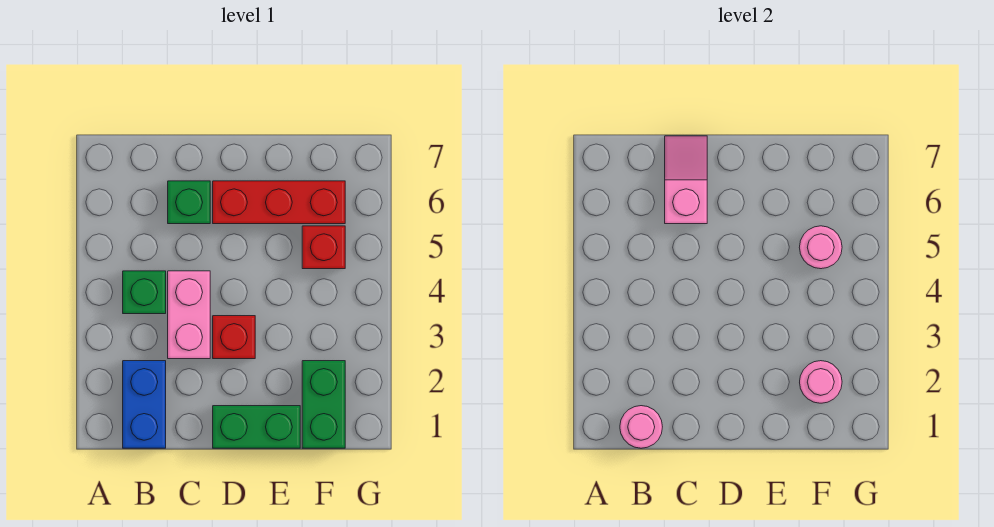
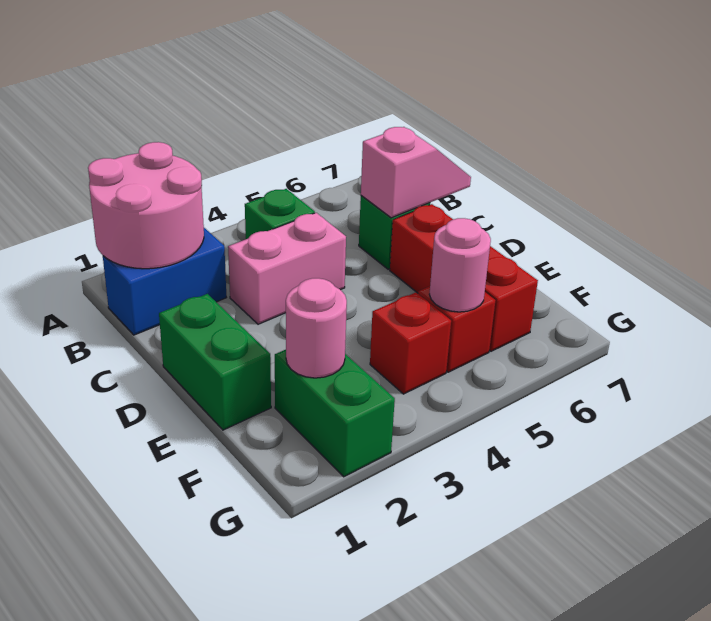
pink 1x1 round brick [620,406,662,448] -> pink 2x2 round brick [88,142,204,269]
red 1x1 brick [213,316,255,359] -> red 1x1 brick moved to [370,292,451,394]
green 1x2 brick [302,361,345,448] -> green 1x2 brick turned to [275,350,395,477]

